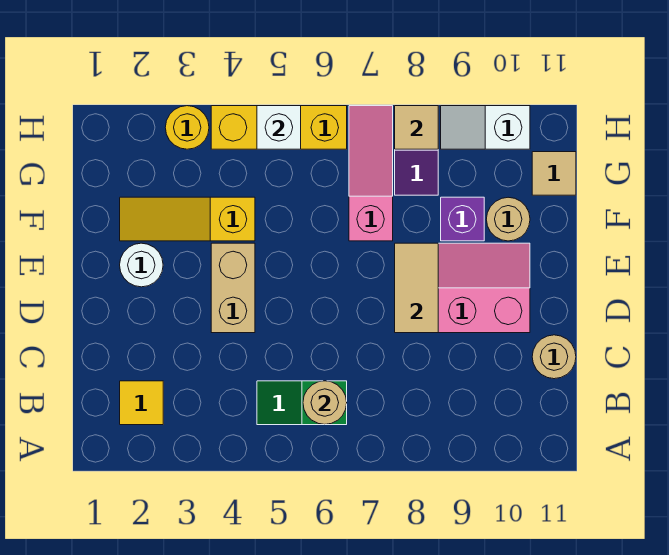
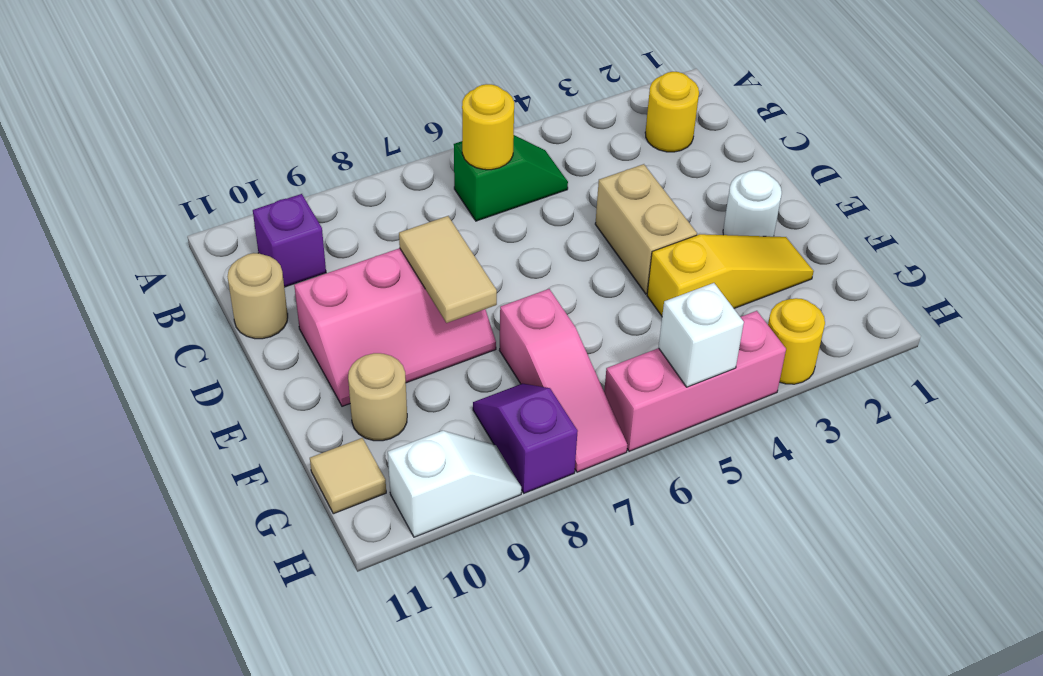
yellow 1x1 tile [120,381,163,425] -> yellow 1x1 round brick [645,72,699,152]
tan 1x1 round brick [303,381,347,425] -> yellow 1x1 round brick [462,84,514,170]
purple 1x1 brick [441,197,484,241] -> purple 1x1 brick moved to [253,194,326,287]
yellow 1x3 brick [211,106,347,149] -> pink 1x3 brick [604,311,786,451]
tan 1x1 tile [395,106,438,149] -> none

